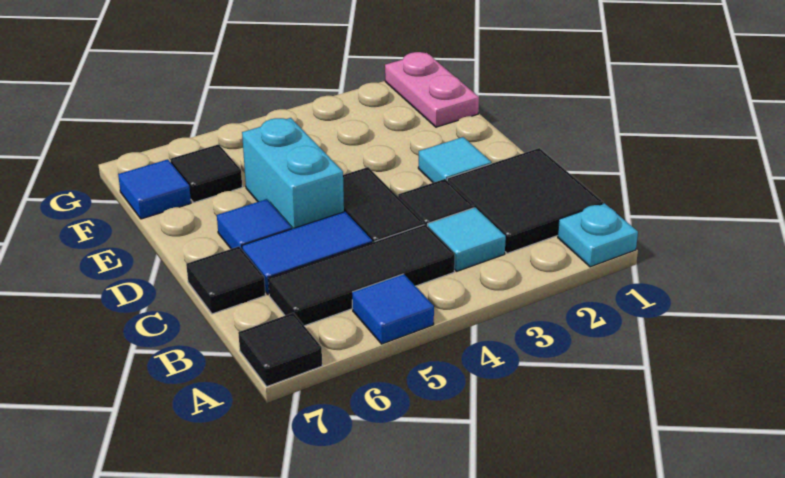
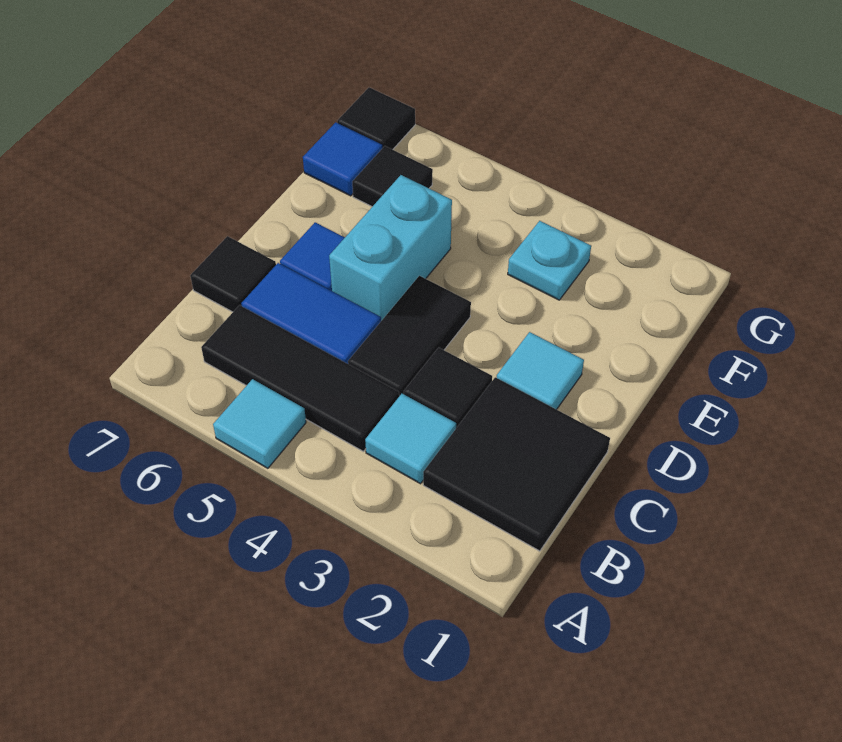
cyan 1x1 plate [558,203,638,267] -> cyan 1x1 plate moved to [508,221,591,300]
blue 1x1 tile [352,274,434,344] -> cyan 1x1 tile [213,379,306,468]
black 1x1 tile [238,313,322,386] -> black 1x1 tile moved to [337,87,415,150]
pink 1x2 plate [385,52,479,127] -> none

